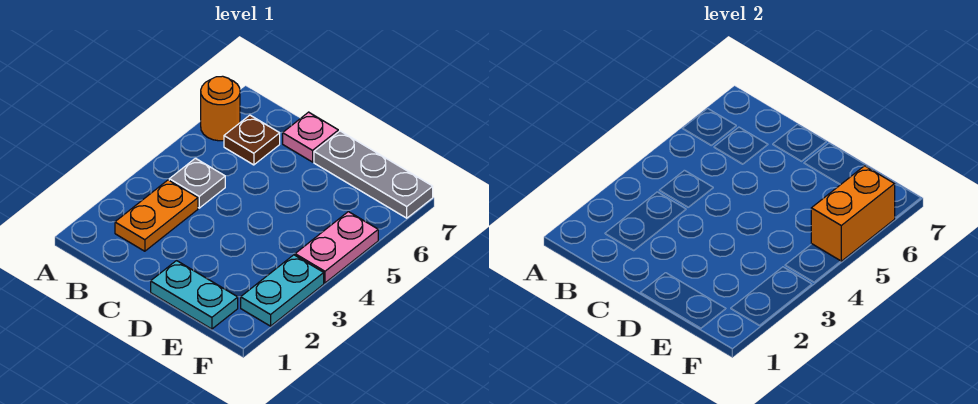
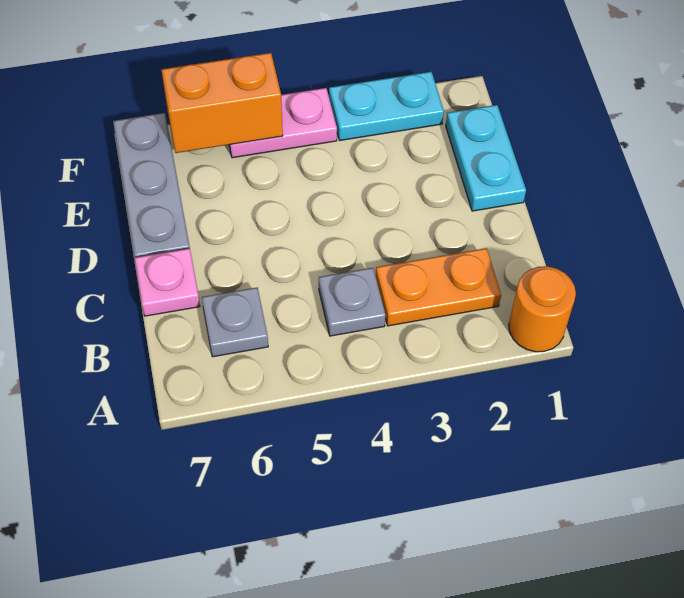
orange 1x1 round brick [201,76,240,141] -> orange 1x1 round brick moved to [509,266,576,352]
brown 1x1 plate [224,115,280,165] -> grey 1x1 plate [202,288,268,357]

